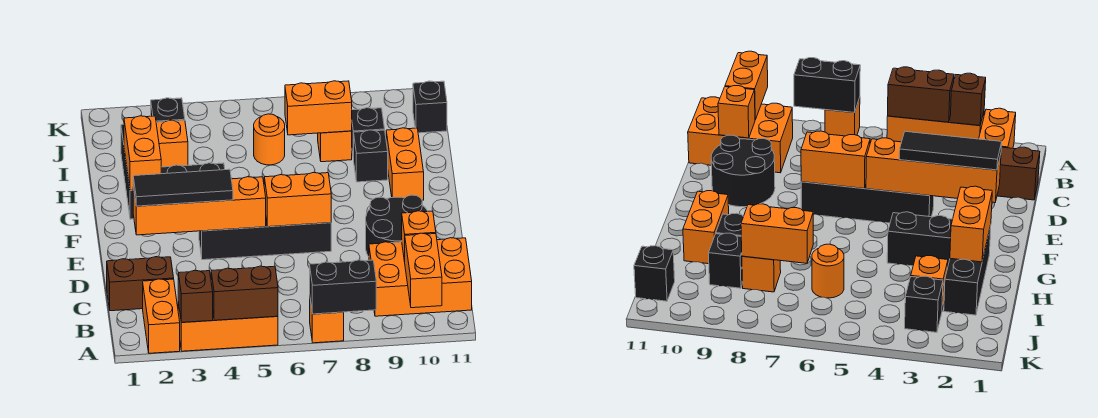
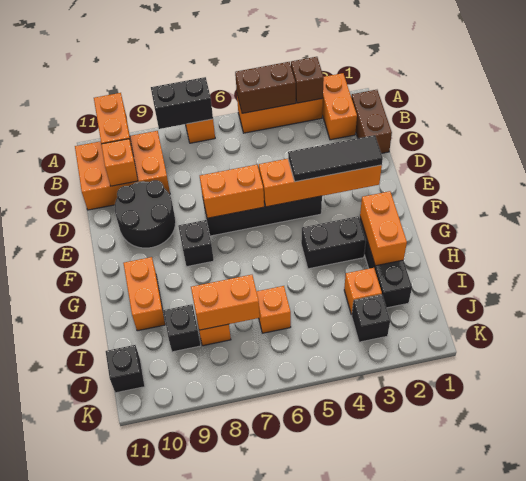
brown 1x2 brick [107,257,174,311] -> brown 1x2 brick turned to [351,90,392,153]
black 1x1 brick [354,130,388,182] -> black 1x1 brick moved to [178,220,214,267]
orange 1x1 round brick [254,114,285,165] -> orange 1x1 brick [257,286,291,333]

